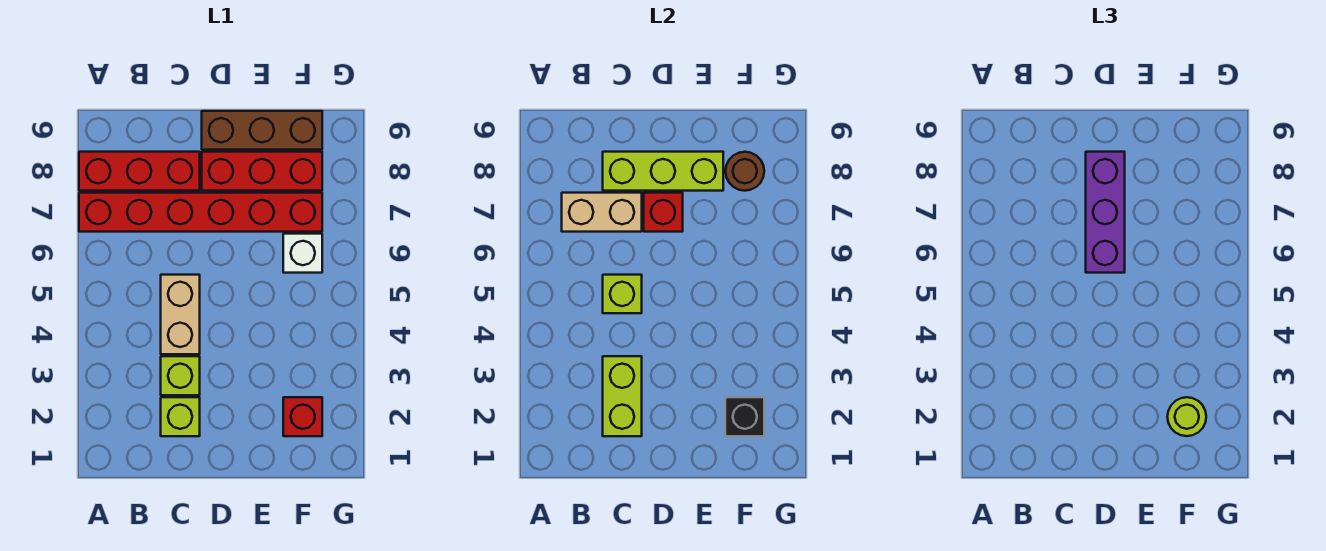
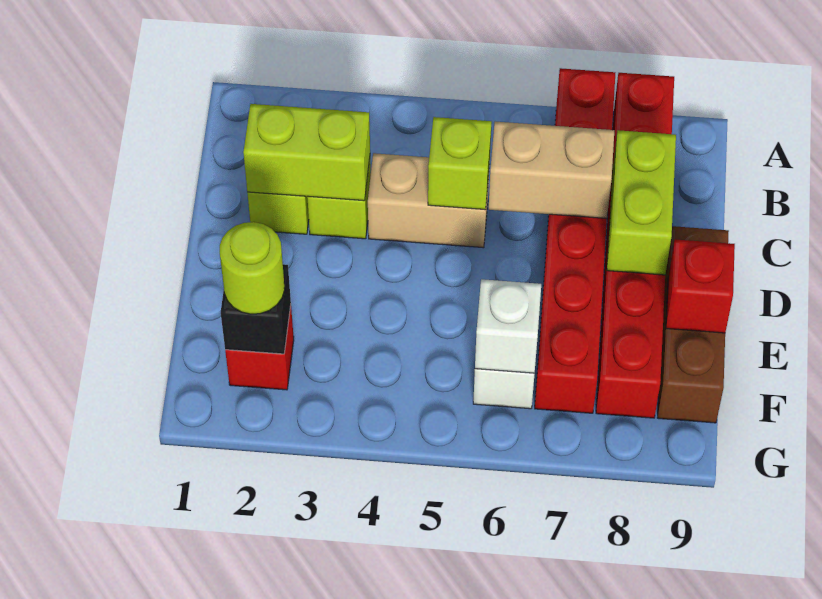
tan 1x2 brick [562,193,642,232] -> tan 1x2 brick turned to [489,122,614,218]
lime 1x3 brick [603,152,723,191] -> lime 1x2 brick [607,130,676,275]
purple 1x3 brick [1086,152,1125,273] -> none
red 1x1 brick [644,193,683,232] -> red 1x1 brick moved to [666,239,735,333]
none -> white 1x1 brick [475,279,541,373]
brown 1x1 round brick [725,152,764,191] -> none

